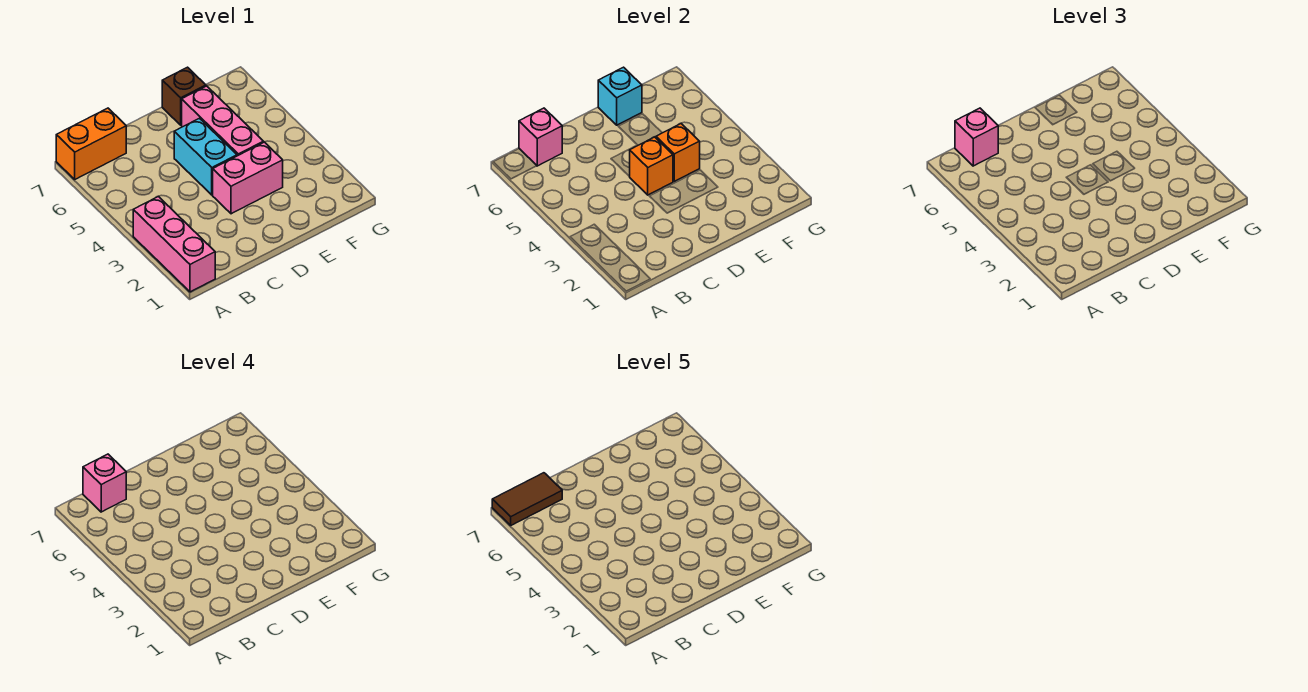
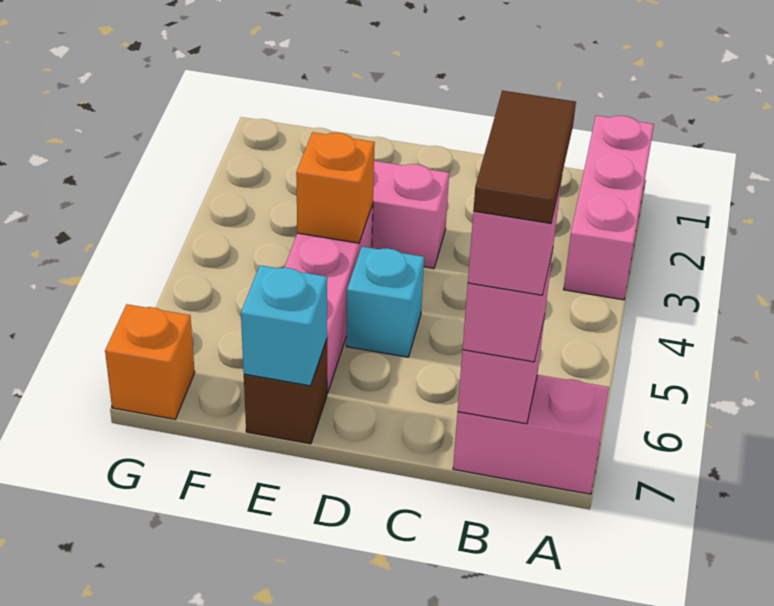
orange 1x2 brick [56,108,126,179] -> pink 1x2 brick [453,375,609,494]
brown 1x2 tile [492,473,562,525] -> brown 1x2 tile turned to [473,91,576,223]
cyan 1x2 brick [174,118,237,195] -> cyan 1x1 brick [346,247,424,357]
orange 1x1 brick [630,137,673,195] -> orange 1x1 brick moved to [105,304,195,419]

